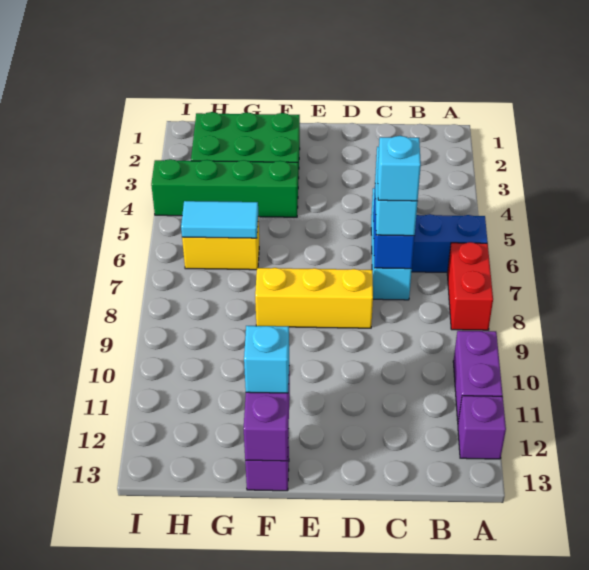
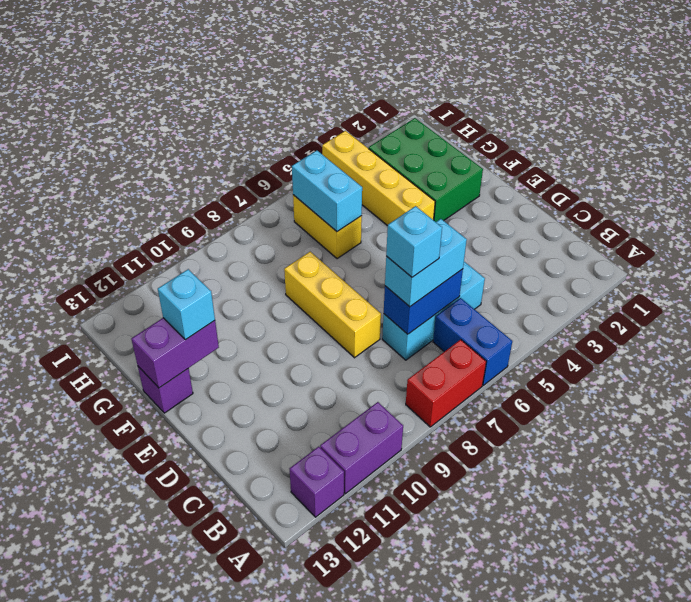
green 1x4 brick [151,159,298,217] -> yellow 1x4 brick [322,131,435,226]
cyan 1x2 tile [181,201,258,238] -> cyan 1x2 brick [292,151,362,232]

